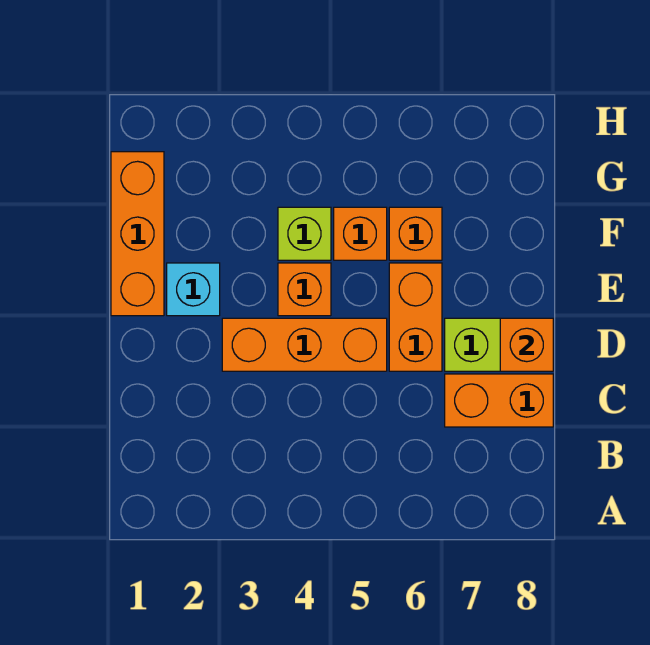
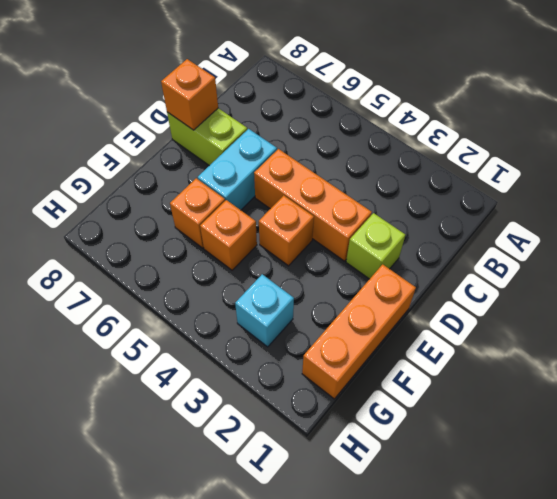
orange 1x2 brick [445,374,553,427] -> none
orange 1x2 brick [389,263,442,371] -> cyan 1x2 brick [198,129,277,210]
cyan 1x1 brick [167,263,220,316] -> cyan 1x1 brick moved to [235,274,294,347]
lime 1x1 brick [278,207,331,260] -> lime 1x1 brick moved to [346,213,405,279]

